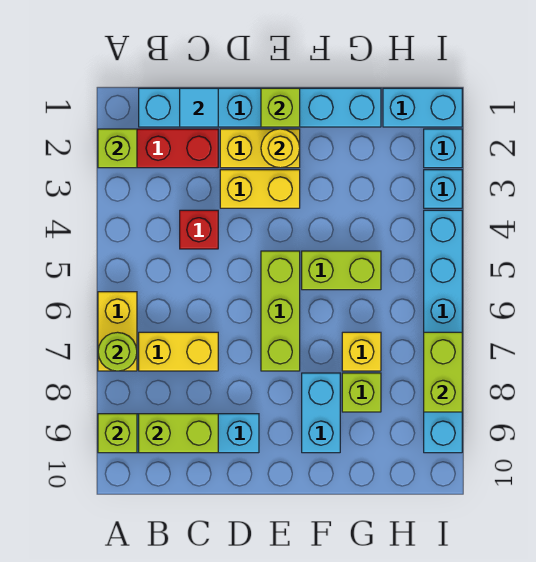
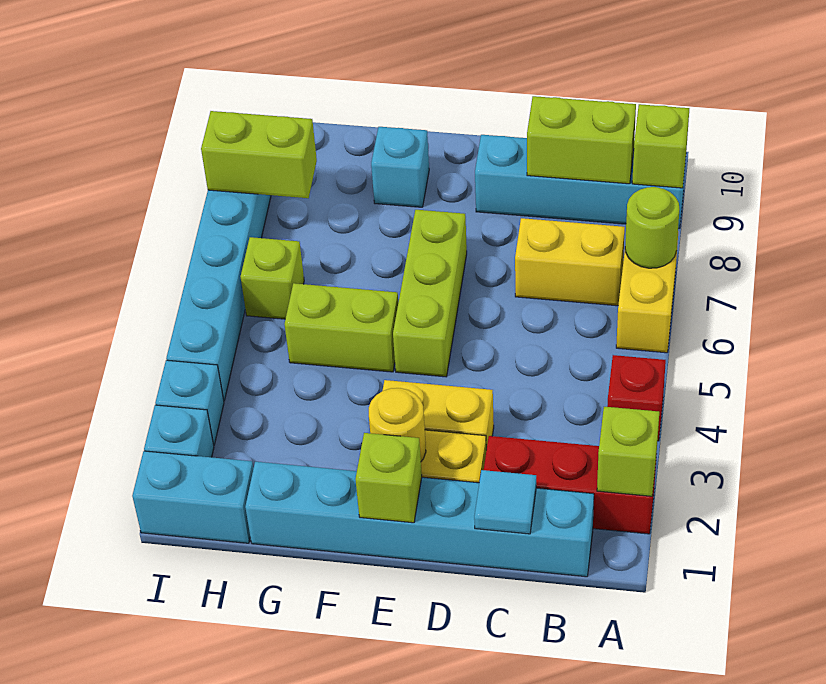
red 1x1 brick [180,210,218,249] -> red 1x1 brick moved to [607,355,666,441]
cyan 1x2 brick [302,373,340,453] -> cyan 1x1 brick [371,127,429,207]
yellow 1x1 brick [342,332,381,371] -> none
lime 1x1 brick [342,373,381,412] -> lime 1x1 brick moved to [241,237,304,319]
lime 1x2 brick [424,332,462,412] -> lime 1x2 brick turned to [201,111,317,198]

